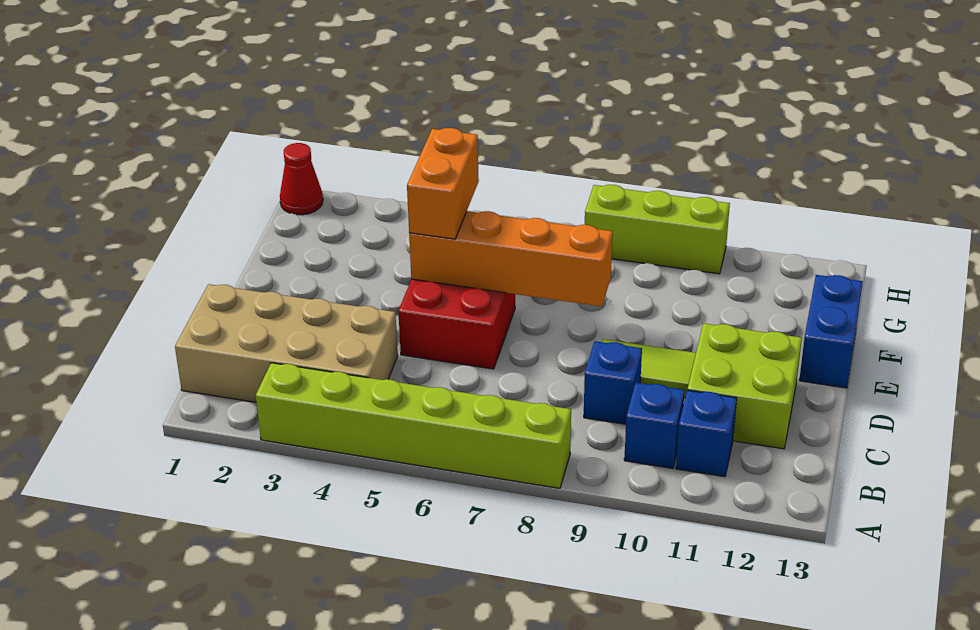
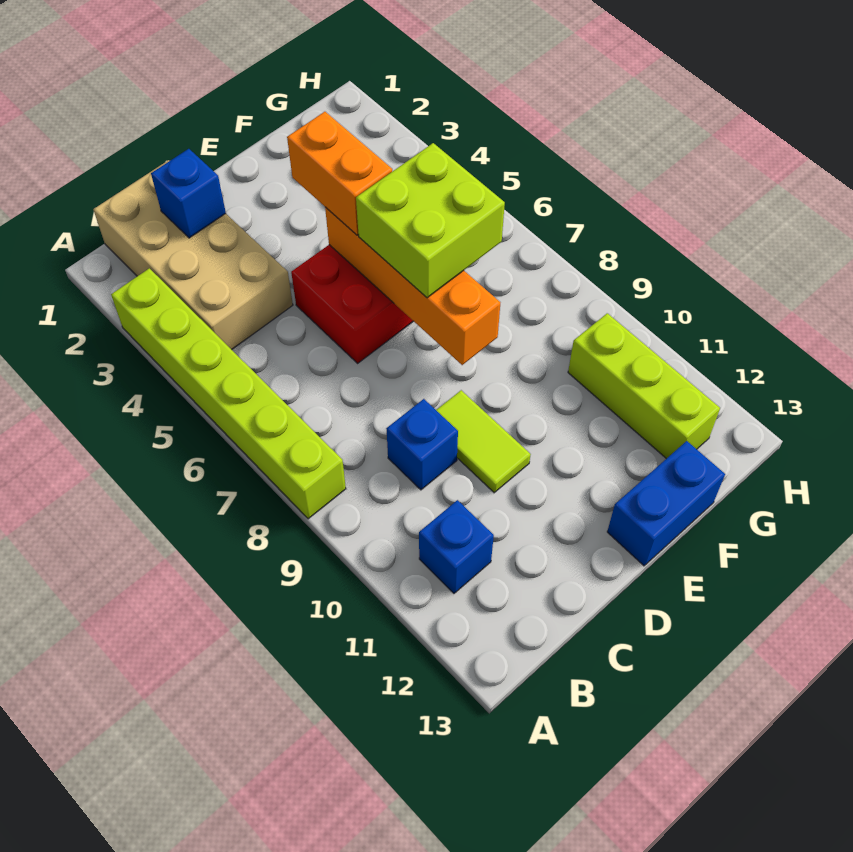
blue 1x1 brick [624,383,685,468] -> blue 1x1 brick moved to [151,149,226,238]
lime 2x2 brick [687,323,802,449] -> lime 2x2 brick moved to [356,143,505,298]
orange 1x2 brick [407,128,479,239] -> orange 1x2 brick turned to [287,112,392,235]
red 1x1 cone [280,143,323,215] -> none
lime 1x3 brick [585,185,730,274] -> lime 1x3 brick moved to [568,313,720,459]

